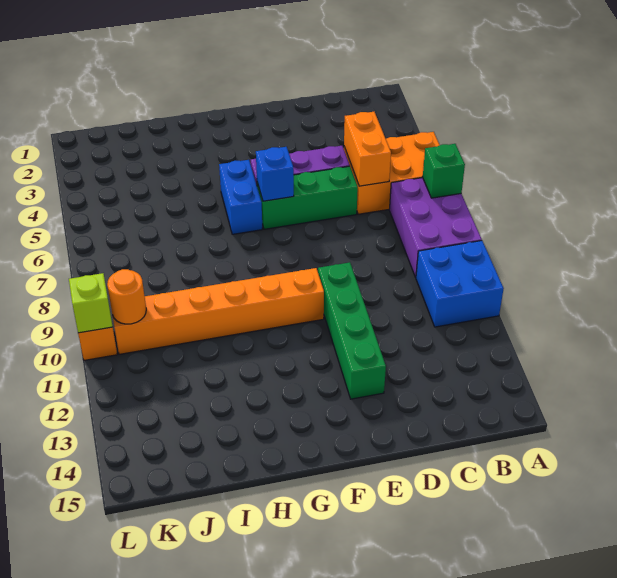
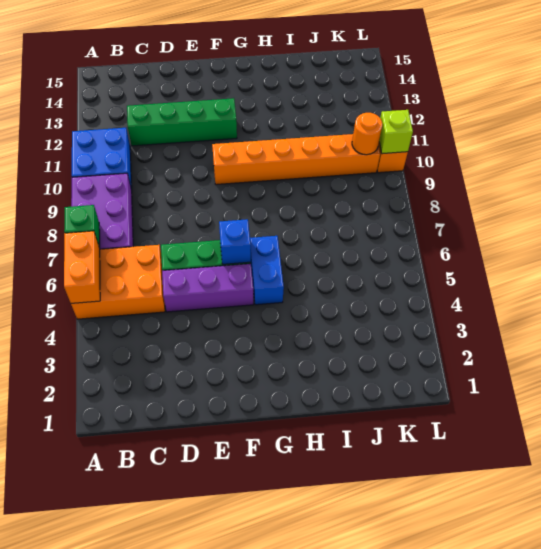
orange 1x2 brick [344,112,391,186] -> orange 1x2 brick moved to [64,231,100,303]
green 1x4 brick [318,262,386,399] -> green 1x4 brick turned to [127,98,237,146]

